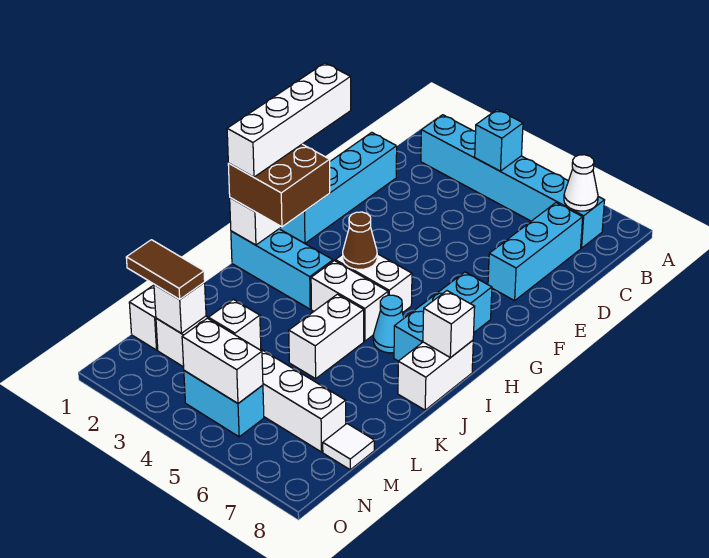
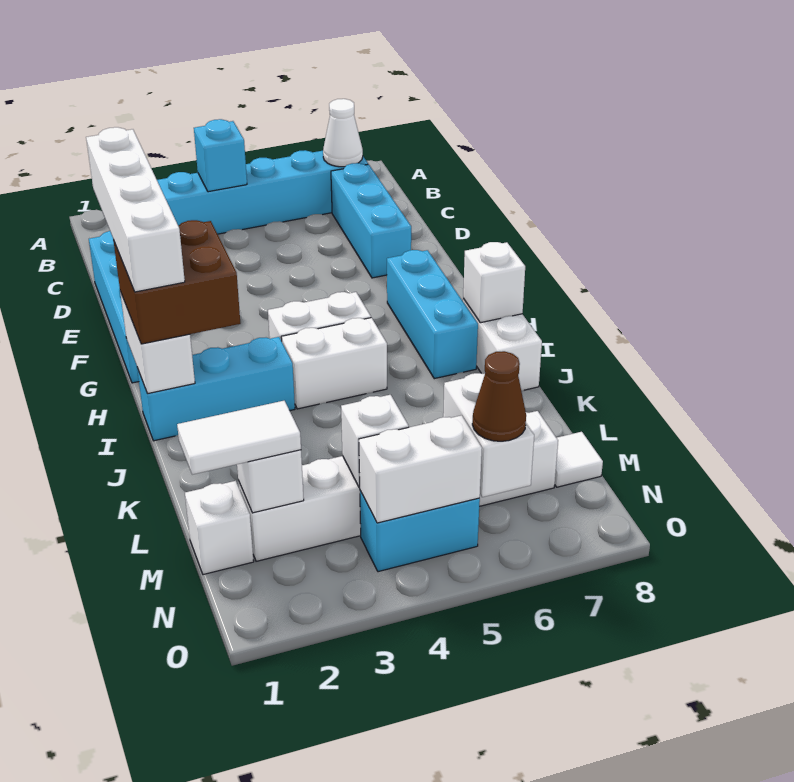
brown 1x1 cone [343,212,377,269] -> brown 1x1 cone moved to [472,351,526,441]
cyan 1x1 cone [373,295,404,353] -> none
white 1x2 brick [289,294,364,379] -> white 1x2 brick moved to [443,373,534,497]
brown 1x2 tile [126,240,205,299] -> white 1x2 tile [177,401,301,475]

